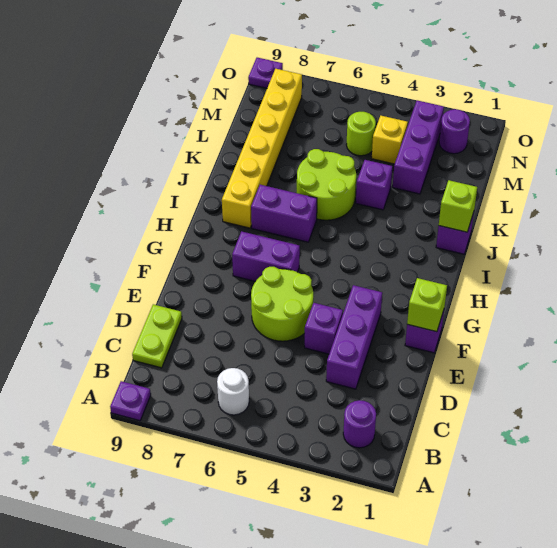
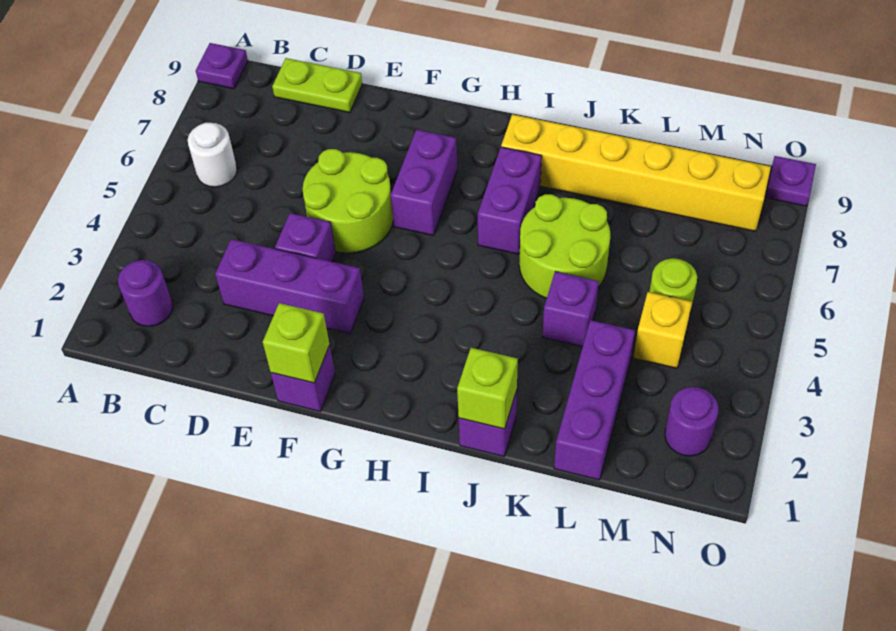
purple 1x3 brick [393,100,444,194] -> purple 1x3 brick turned to [554,320,635,480]

